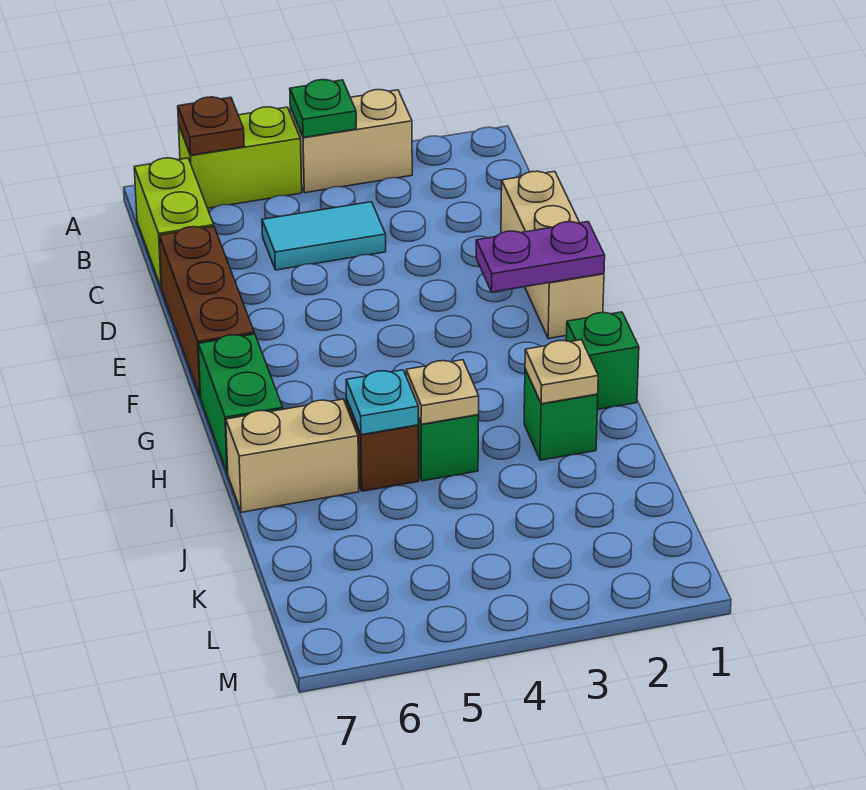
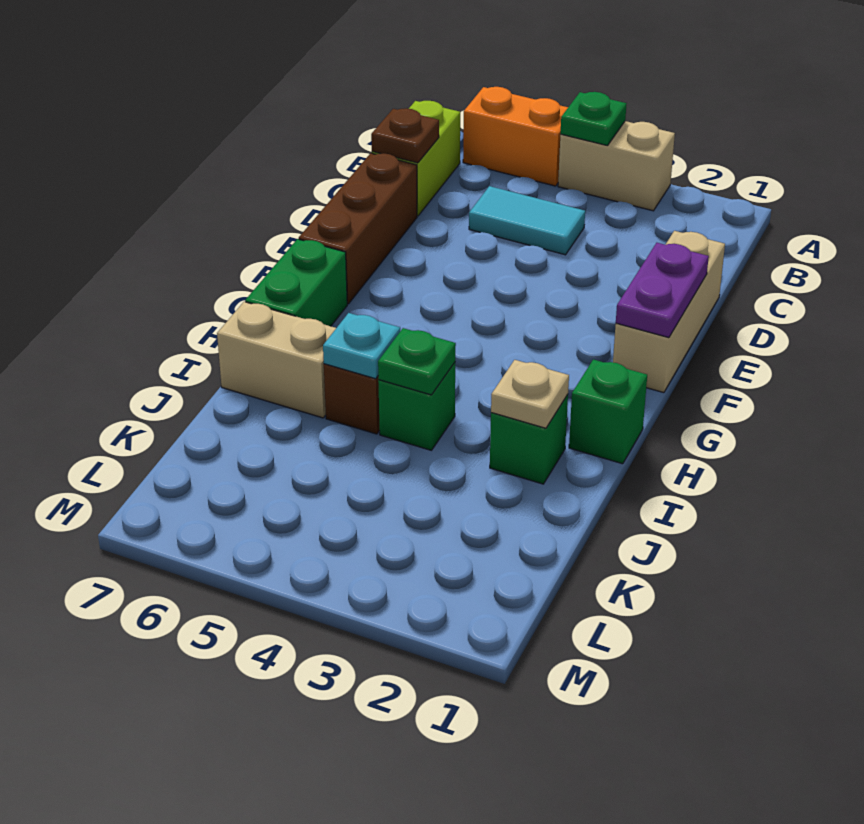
lime 1x2 brick [179,107,302,208] -> orange 1x2 brick [463,87,568,186]
brown 1x1 plate [178,97,244,155] -> brown 1x1 plate moved to [371,108,439,163]
purple 1x2 plate [476,222,605,292] -> purple 1x2 plate turned to [616,243,709,338]
tan 1x1 plate [406,360,479,424] -> green 1x1 plate [378,328,456,395]

